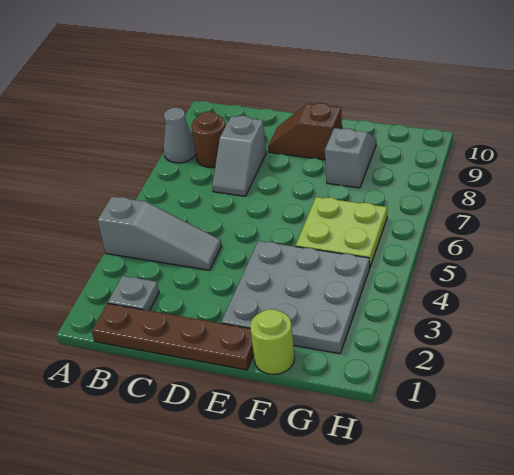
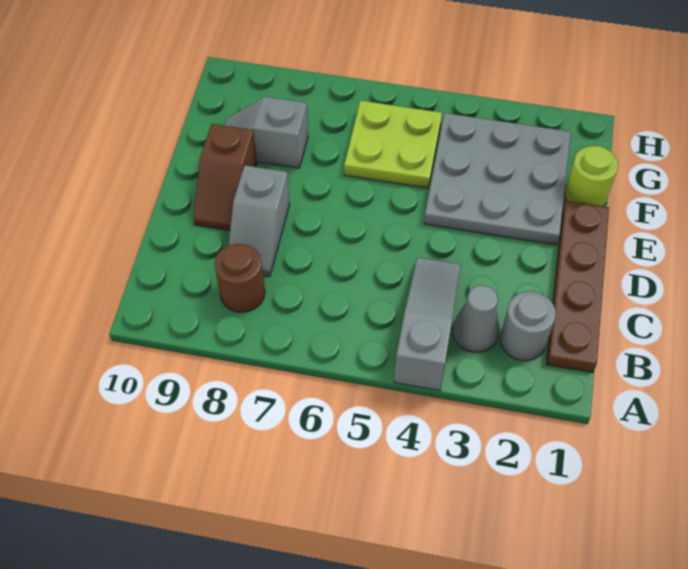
grey 1x1 cone [163,108,196,163] -> grey 1x1 cone moved to [453,285,499,352]
grey 1x1 plate [108,276,159,311] -> grey 1x1 round brick [500,291,556,361]
grey 1x2 slope [212,116,266,196] -> grey 1x2 slope turned to [228,165,290,276]

